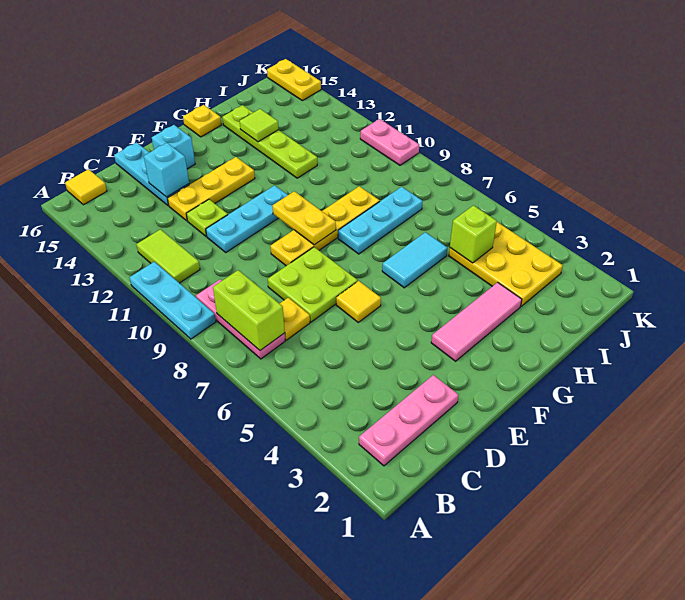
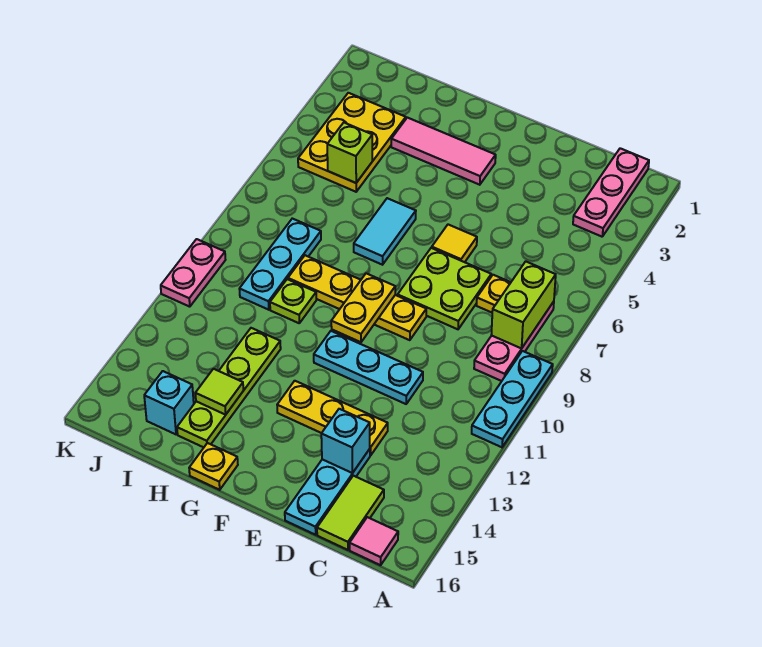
pink 1x3 plate [359,375,459,466] -> pink 1x3 plate turned to [573,148,649,237]
lime 1x2 tile [136,229,200,283] -> lime 1x2 tile moved to [317,476,384,550]
yellow 1x1 tile [65,169,107,205] -> pink 1x1 tile [350,517,398,565]
lime 1x1 plate [186,200,228,236] -> lime 1x1 plate moved to [270,279,316,323]
cyan 1x1 brick [152,125,195,169] -> cyan 1x1 brick moved to [144,371,194,434]
cyan 1x2 tile [382,232,447,288] -> cyan 1x2 tile turned to [354,198,416,265]
cyan 1x3 plate [338,187,423,254] -> cyan 1x3 plate turned to [240,219,321,310]
yellow 1x2 plate [267,59,321,101] -> none

